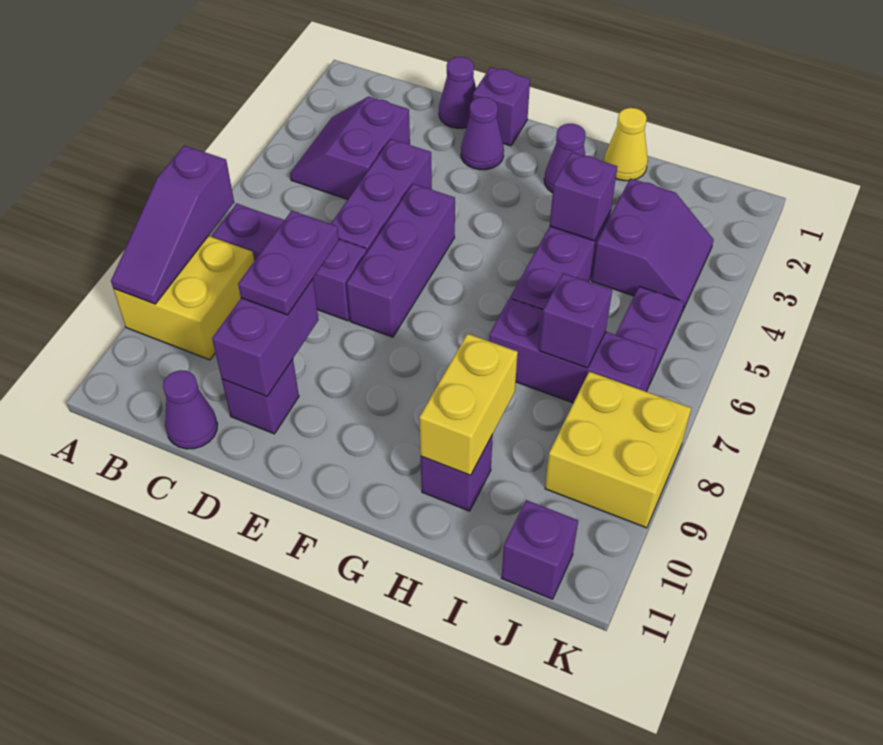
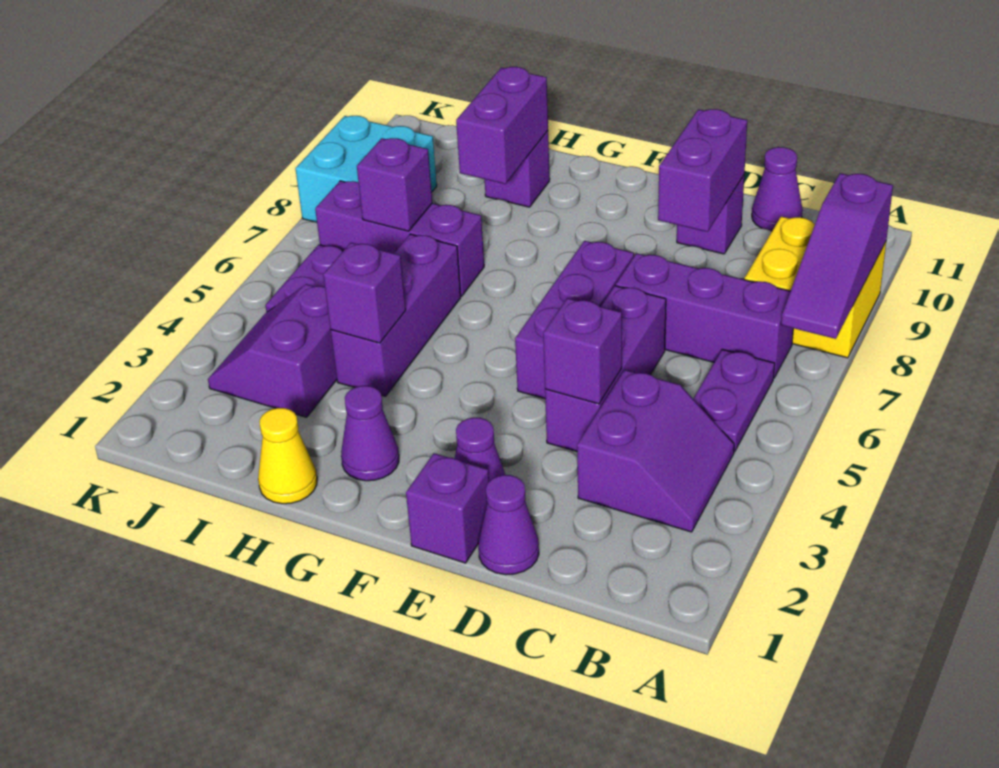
purple 1x3 slope [111,145,234,304] -> purple 1x3 slope turned to [781,173,893,339]
purple 1x2 plate [238,211,339,315] -> purple 1x2 plate moved to [693,349,775,452]
yellow 1x2 brick [419,334,518,475] -> purple 1x2 brick [456,67,548,184]
yellow 2x2 brick [545,371,691,528] -> cyan 2x2 brick [295,116,437,222]
purple 1x1 brick [502,500,578,599] -> purple 1x1 brick moved to [543,298,622,404]

